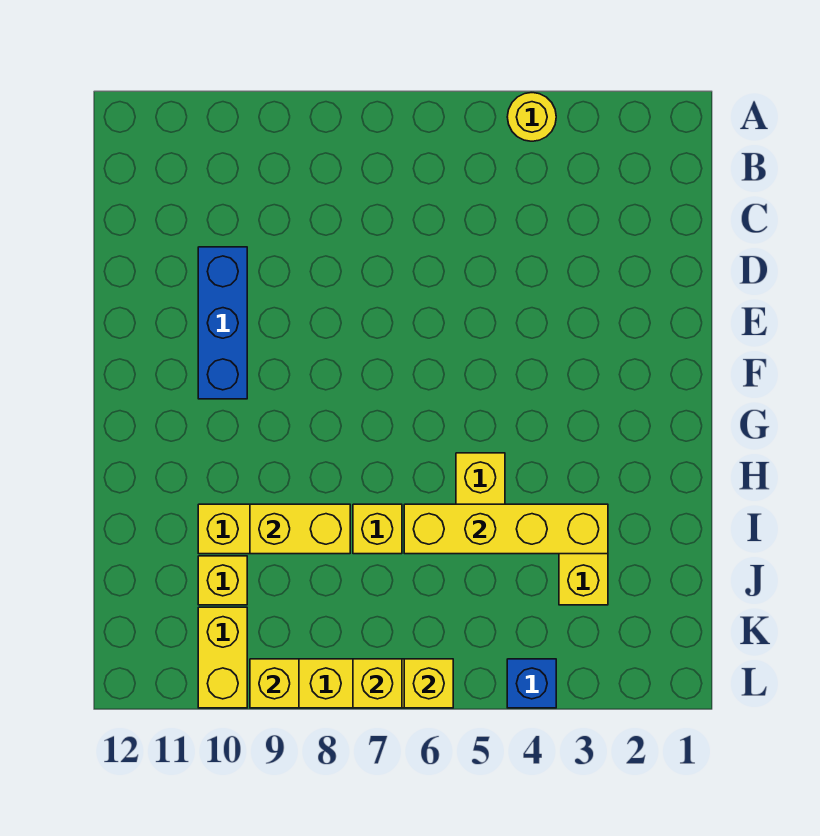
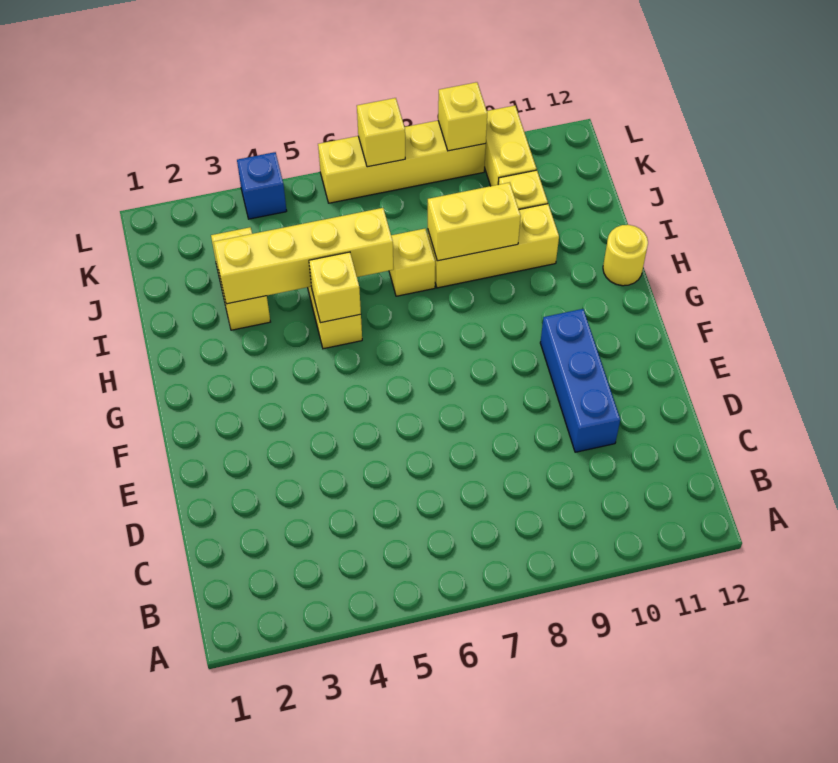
yellow 1x1 round brick [507,93,556,141] -> yellow 1x1 round brick moved to [603,225,648,286]
yellow 1x1 brick [404,659,453,708] -> yellow 1x1 brick moved to [309,252,361,323]

